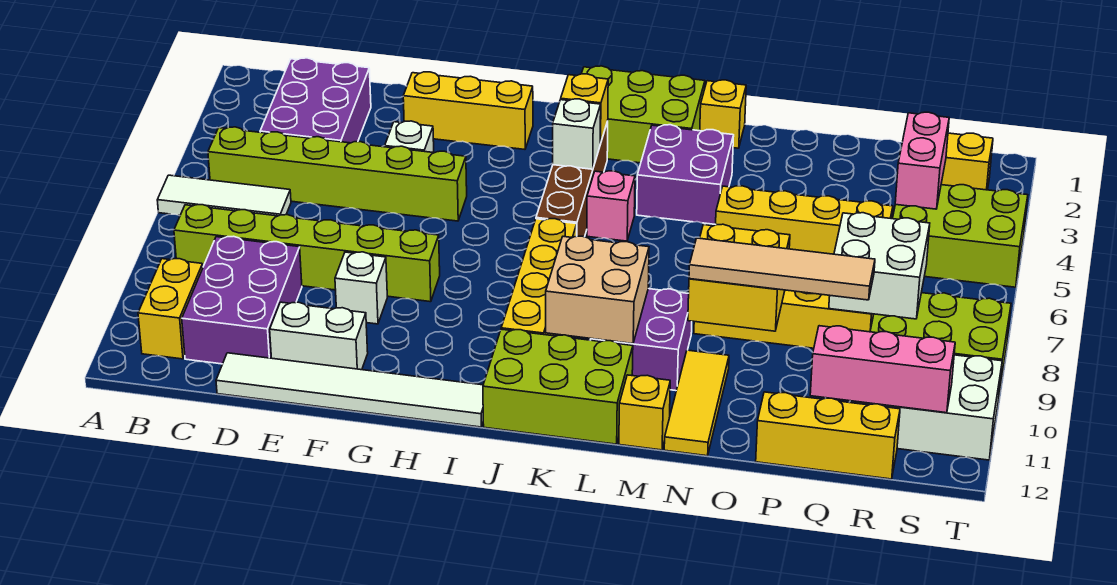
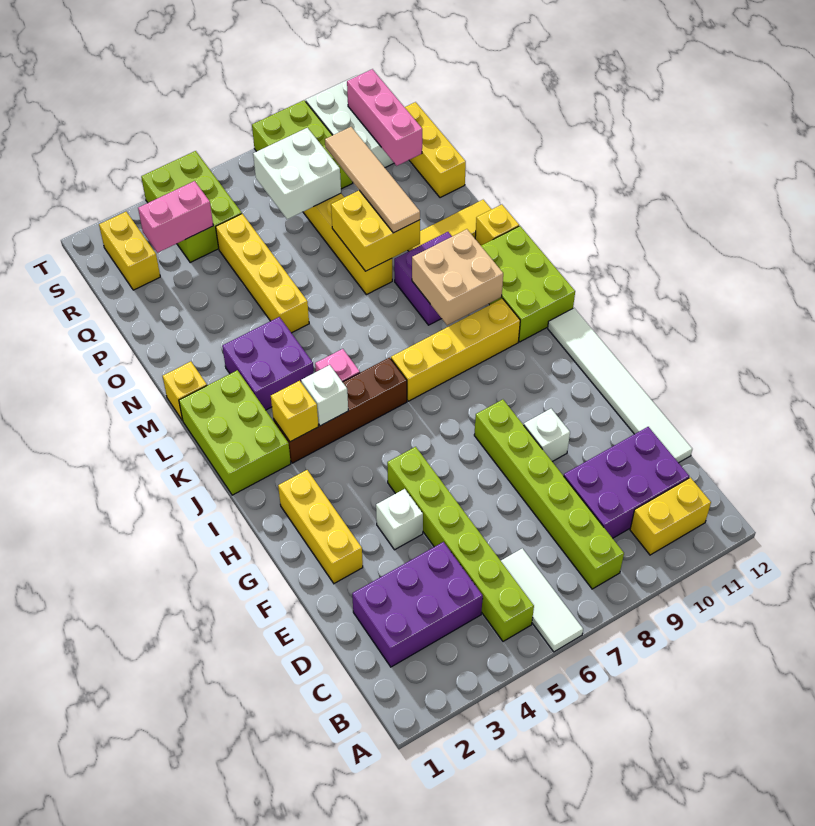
white 1x2 brick [270,302,368,370] -> none

